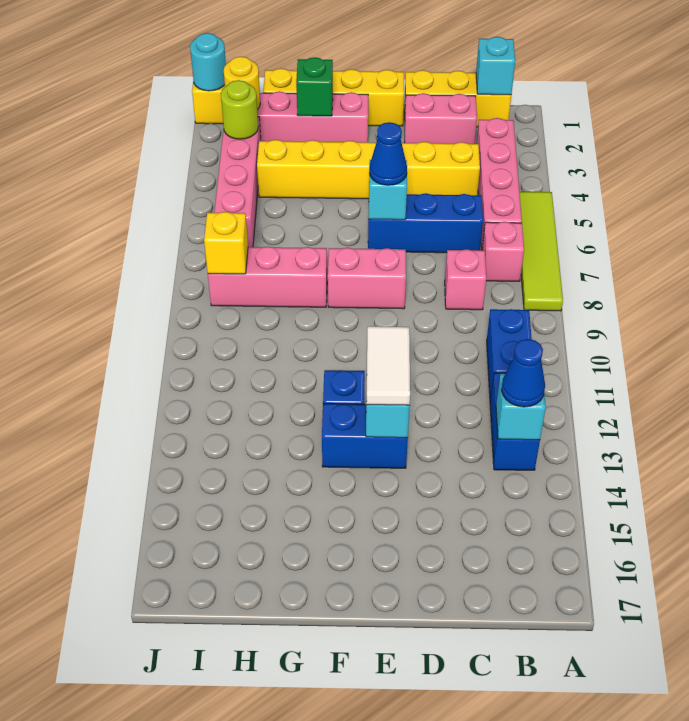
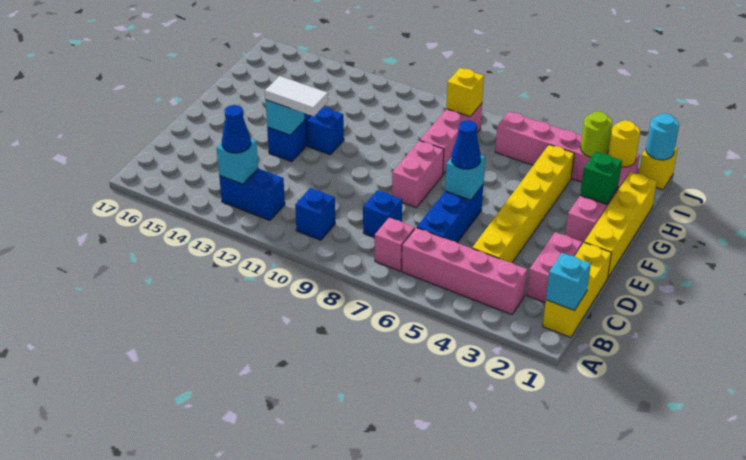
lime 1x4 tile [520,192,563,311] -> none
blue 1x2 brick [487,309,532,401] -> blue 1x1 brick [295,188,335,240]
pink 1x1 brick [445,249,486,310] -> blue 1x1 brick [363,190,402,237]

